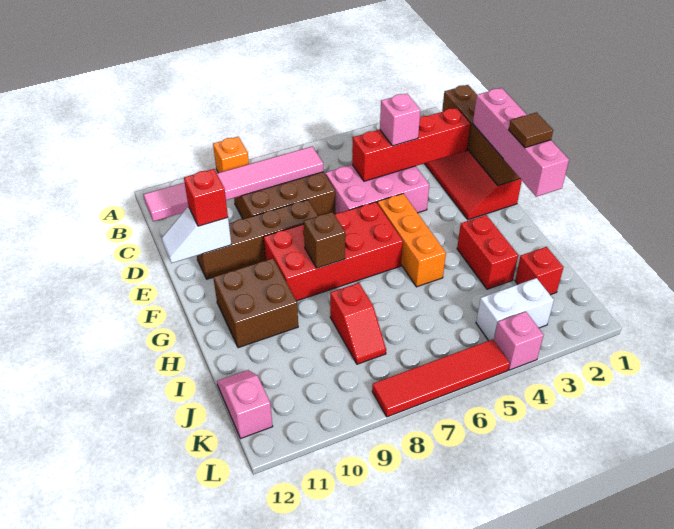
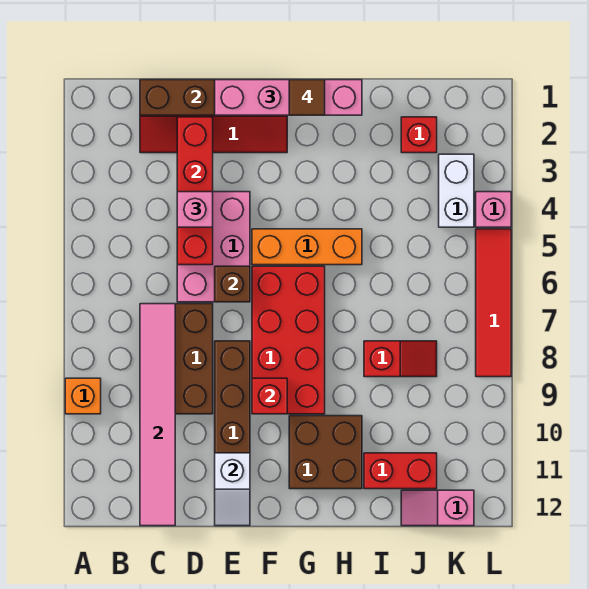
red 1x1 brick [184,169,228,226] -> red 1x1 brick moved to [252,378,287,414]
brown 1x1 brick [304,212,345,268] -> brown 1x1 brick moved to [215,266,250,302]
red 1x2 brick [457,215,518,289] -> red 1x2 brick moved to [364,453,437,489]

